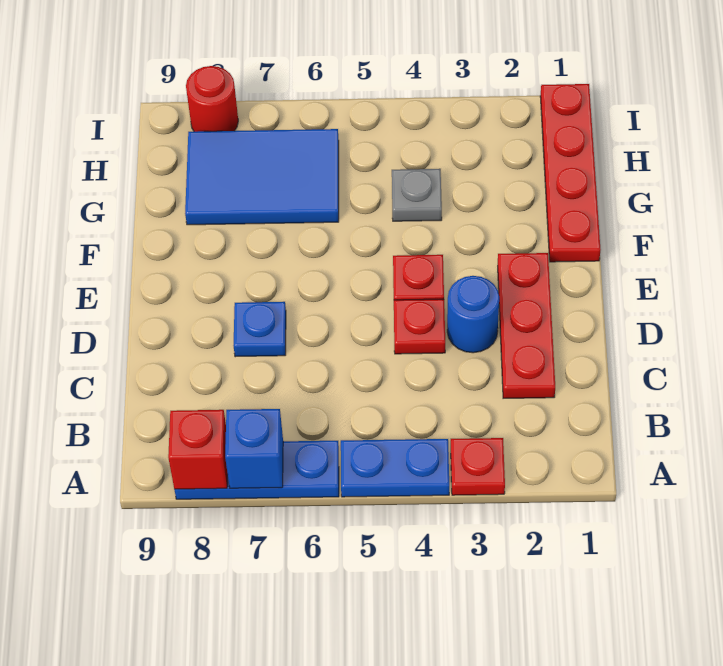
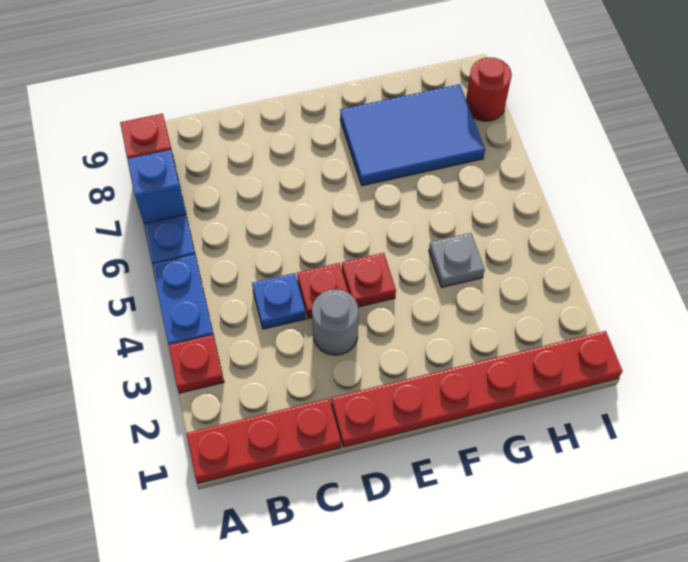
red 1x3 plate [498,253,555,398] -> red 1x3 plate moved to [186,398,341,483]
blue 1x1 round brick [447,276,499,353] -> grey 1x1 round brick [312,289,358,355]
blue 1x1 plate [233,302,286,357] -> blue 1x1 plate moved to [252,273,306,329]
red 1x4 plate [540,84,601,262] -> red 1x6 plate [331,331,622,447]
blue 2x3 tile [185,129,339,225] -> blue 2x3 tile turned to [340,84,485,186]

